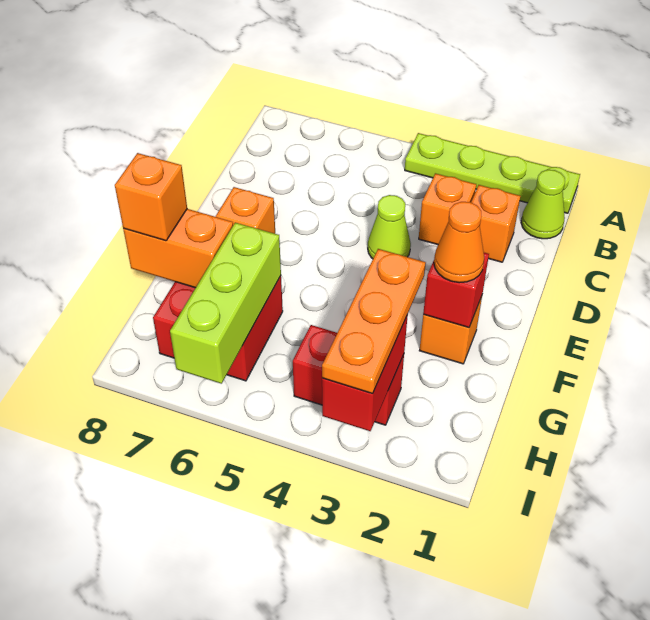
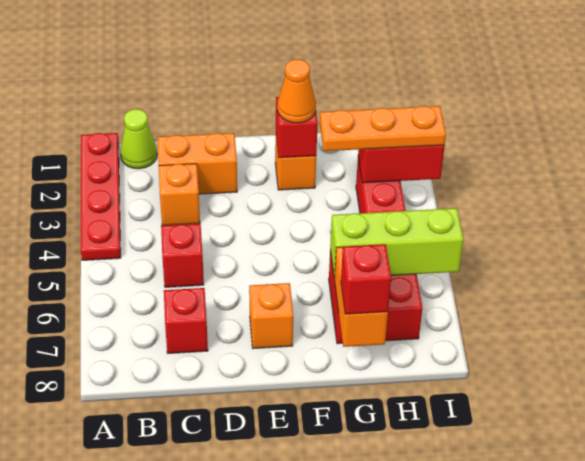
lime 1x4 plate [405,133,580,213] -> red 1x4 plate [81,133,121,260]
orange 1x1 brick [471,185,521,262] -> orange 1x2 brick [158,133,237,194]
none -> red 1x1 brick [161,224,204,287]
none -> red 1x1 brick [164,288,208,353]
lime 1x1 cone [368,195,411,259] -> none
orange 1x1 brick [115,153,187,241] -> red 1x1 brick [341,244,391,314]

